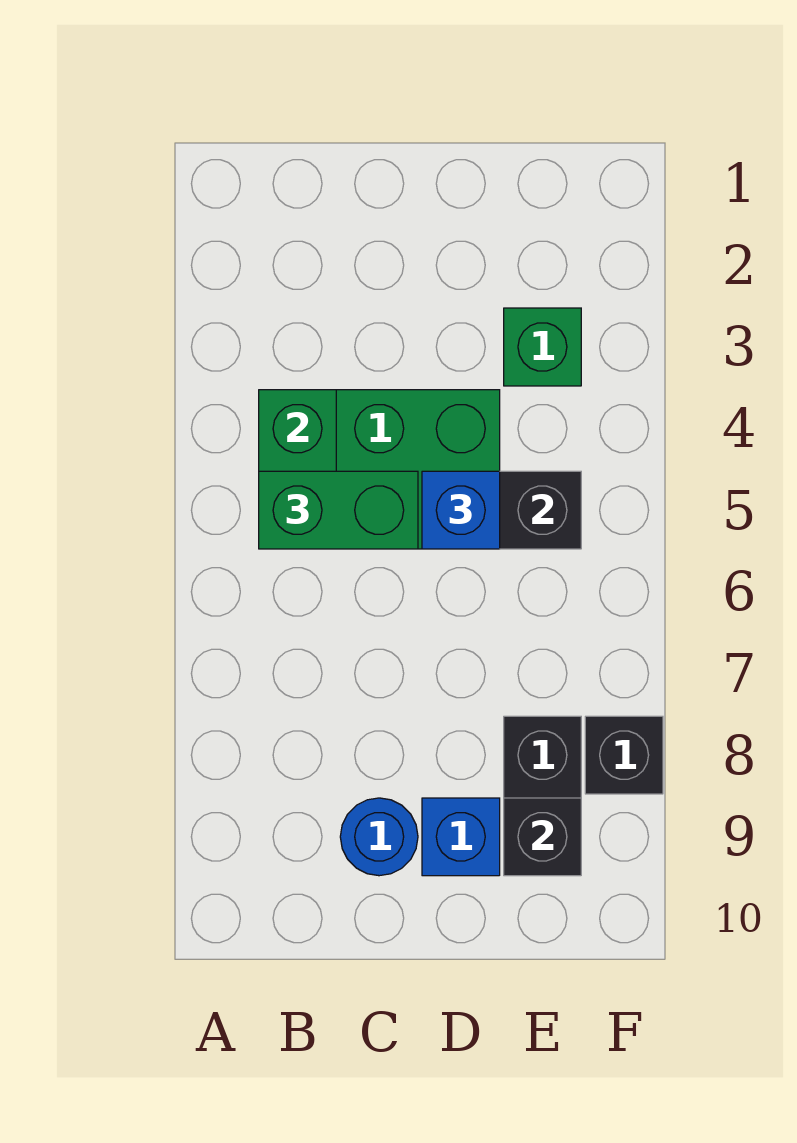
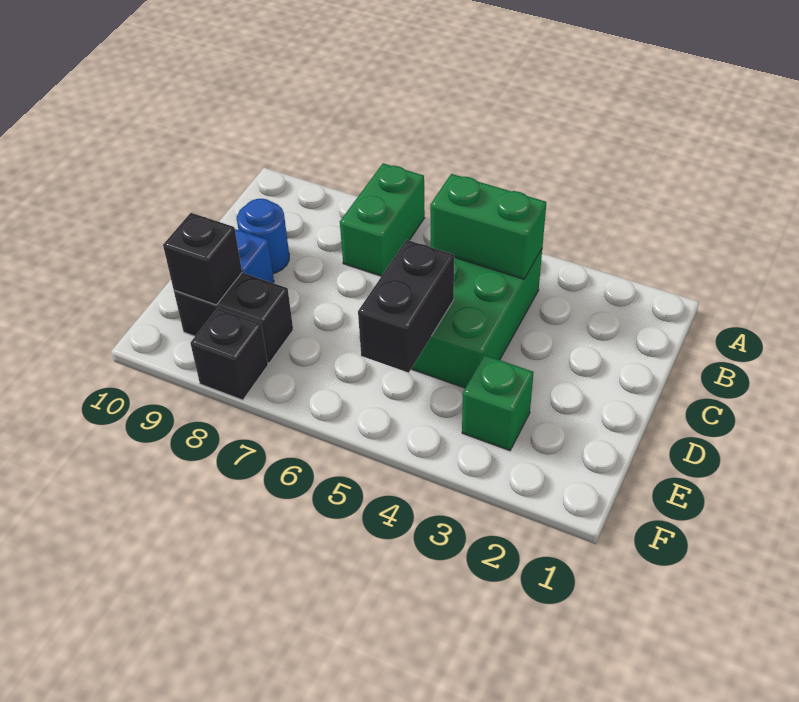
green 1x2 brick [259,471,418,549] -> green 1x2 brick moved to [340,163,425,276]
blue 1x1 brick [422,471,500,549] -> none

